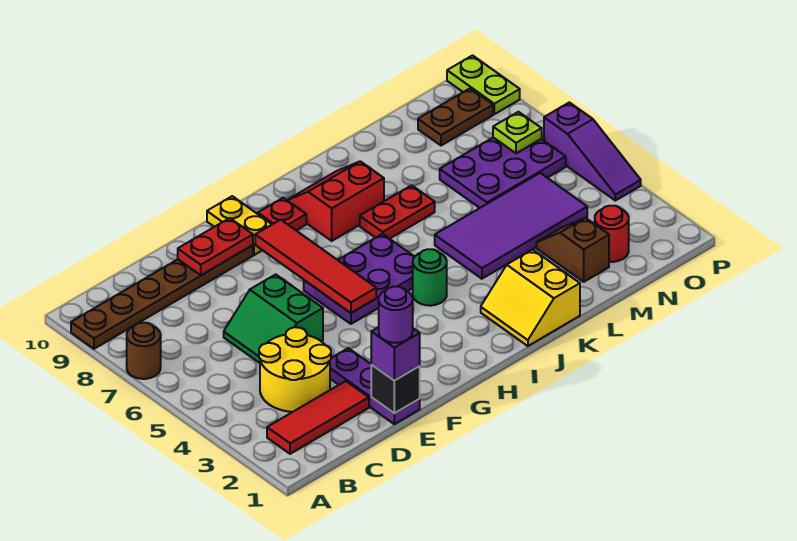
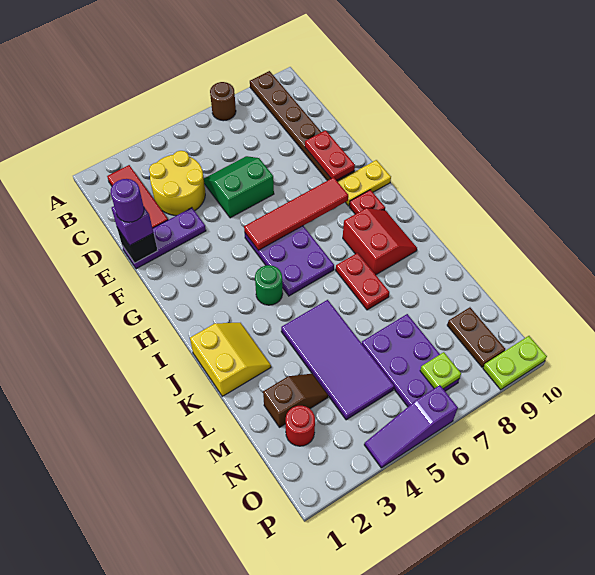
yellow 2x2 slope [481,250,580,346] -> yellow 2x2 slope turned to [190,323,271,396]

